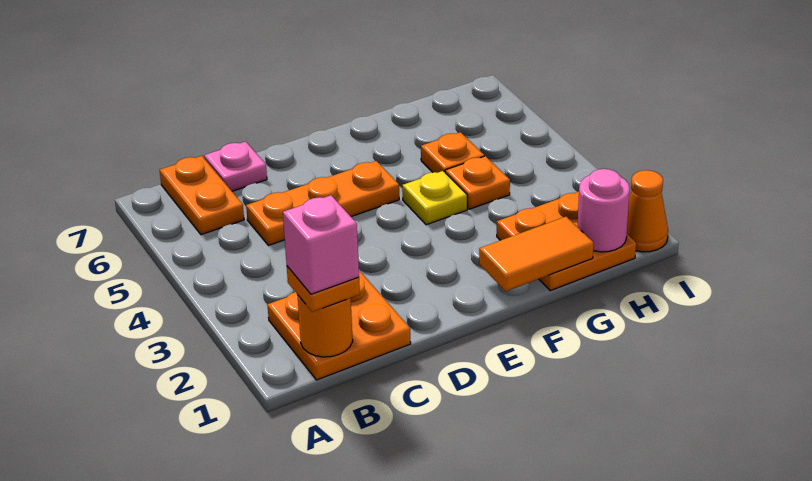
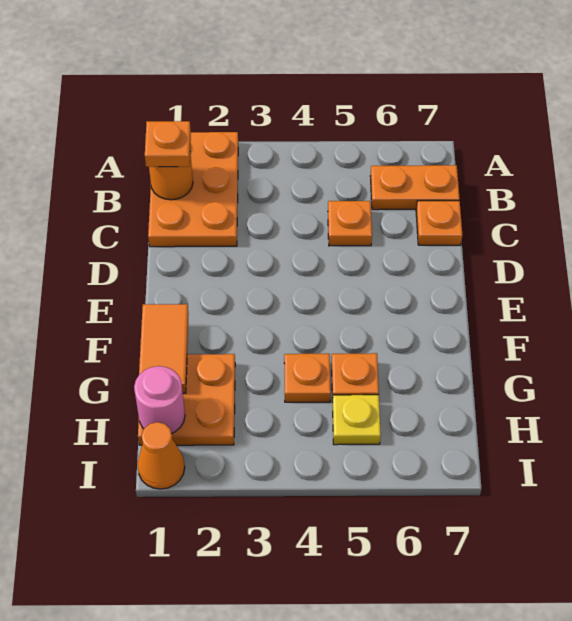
orange 2x2 plate [268,271,411,380] -> orange 2x3 plate [148,132,238,247]
pink 1x1 brick [283,195,359,294] -> none
orange 1x3 plate [246,161,399,246] -> orange 1x1 plate [328,201,372,246]
pink 1x1 plate [204,142,267,191] -> orange 1x1 plate [416,201,462,245]
yellow 1x1 plate [402,171,467,225] -> yellow 1x1 plate moved to [332,395,381,445]

